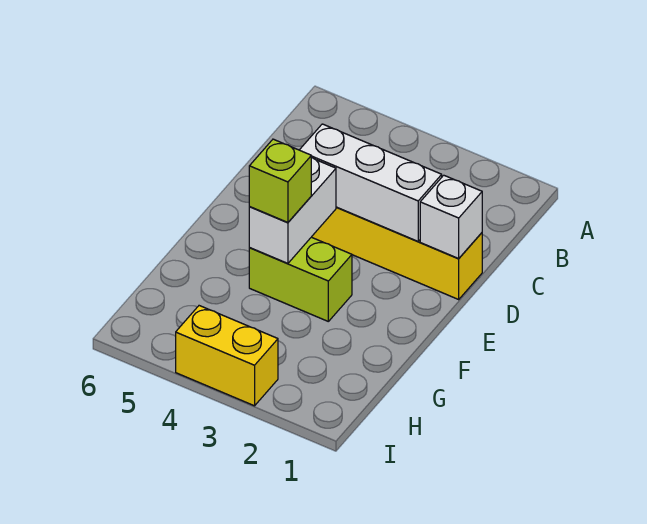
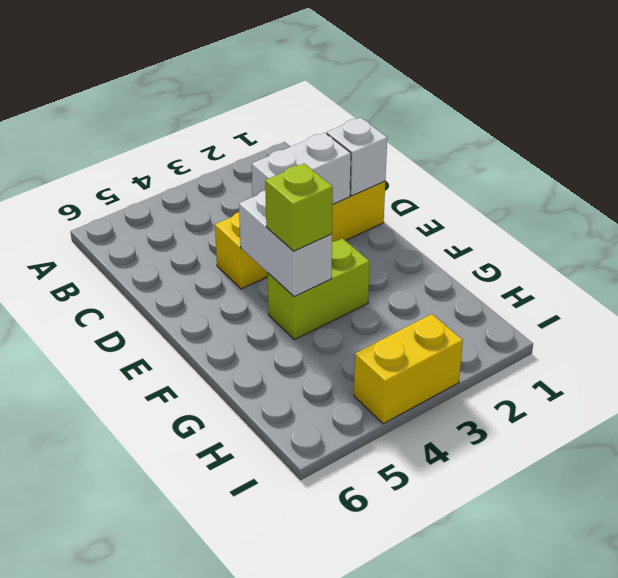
white 1x3 brick [300,124,442,241] -> white 1x2 brick [252,133,351,204]

